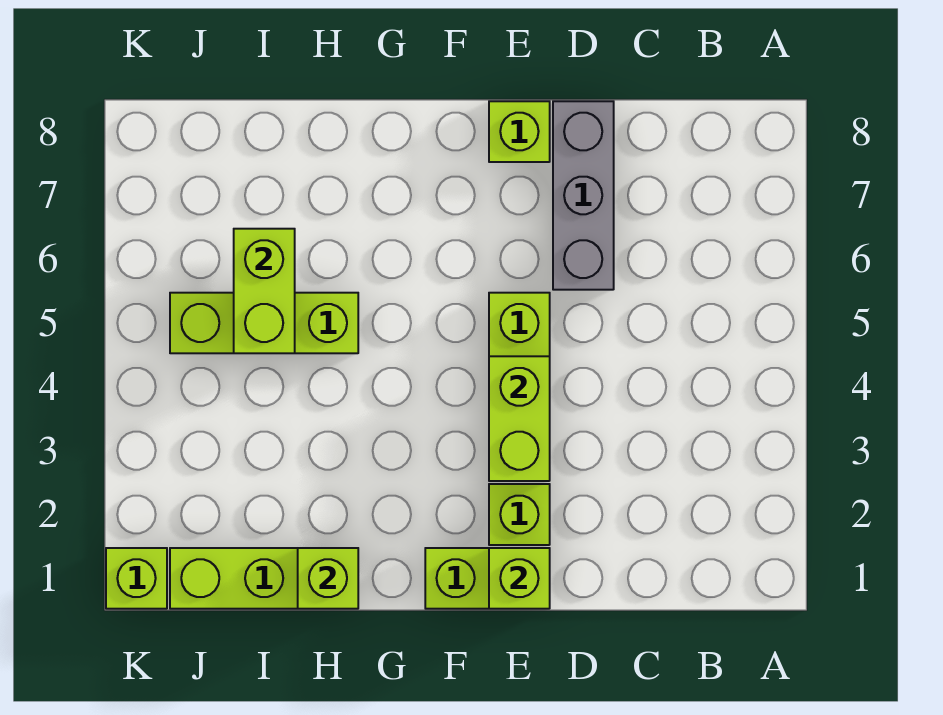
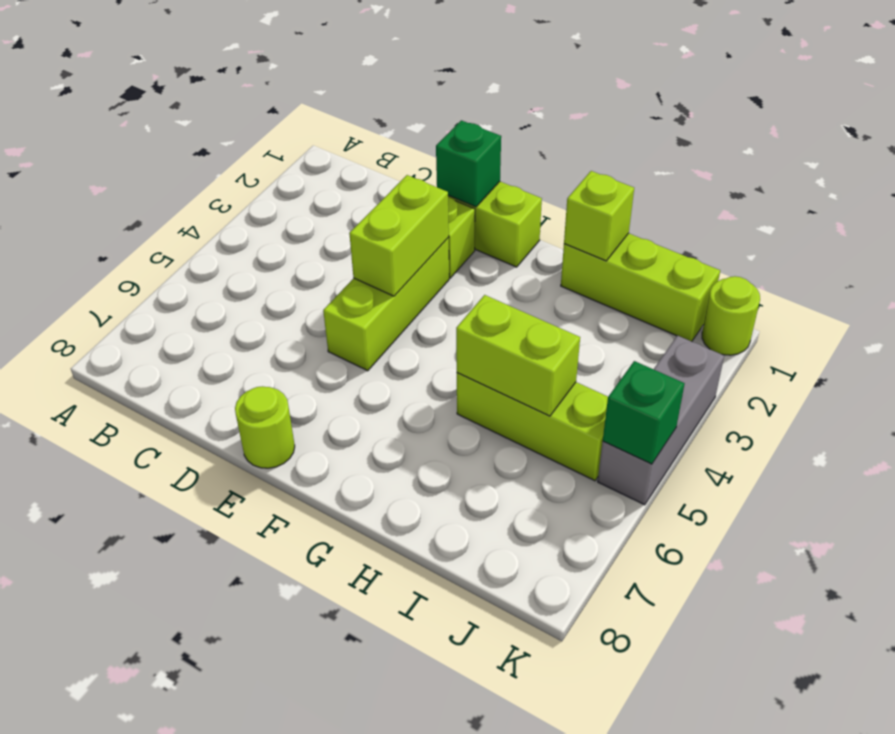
grey 1x3 brick [553,101,614,290] -> grey 1x3 brick moved to [598,336,724,505]
lime 1x1 brick [489,548,550,609] -> green 1x1 brick [436,120,501,207]
lime 1x1 brick [489,101,550,162] -> lime 1x1 round brick [235,386,295,468]
lime 1x2 brick [234,229,295,353] -> lime 1x2 brick turned to [456,295,580,416]
lime 1x1 brick [106,548,167,609] -> lime 1x1 round brick [702,276,760,355]
none -> green 1x1 brick [603,361,685,464]

